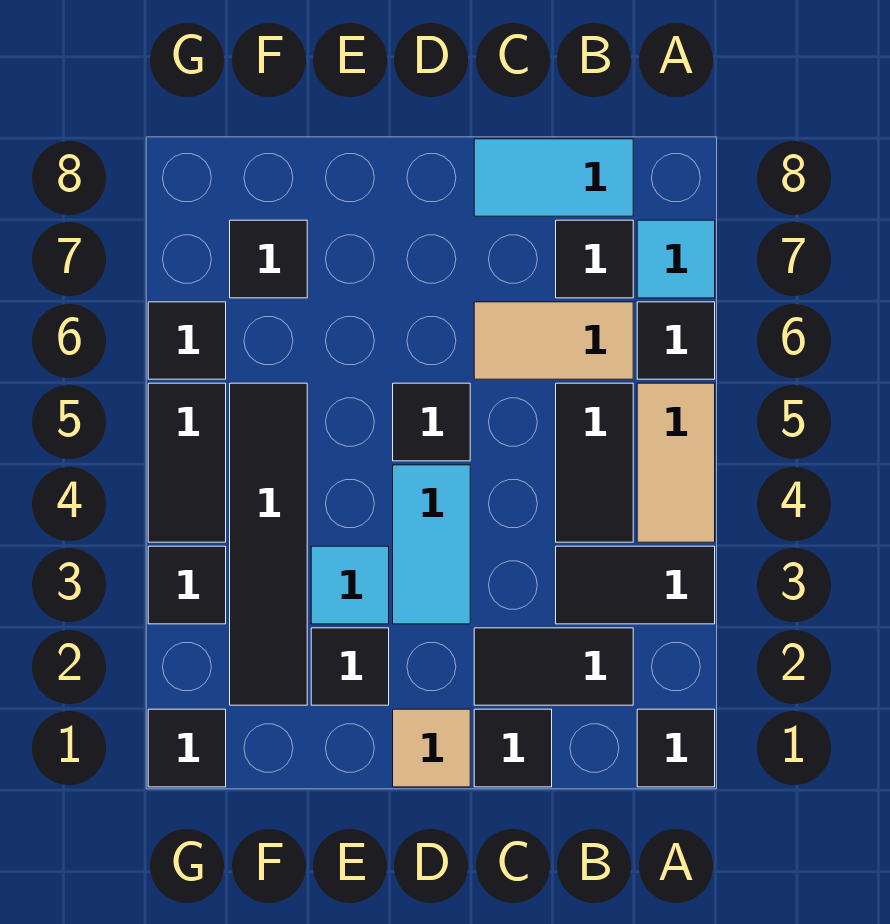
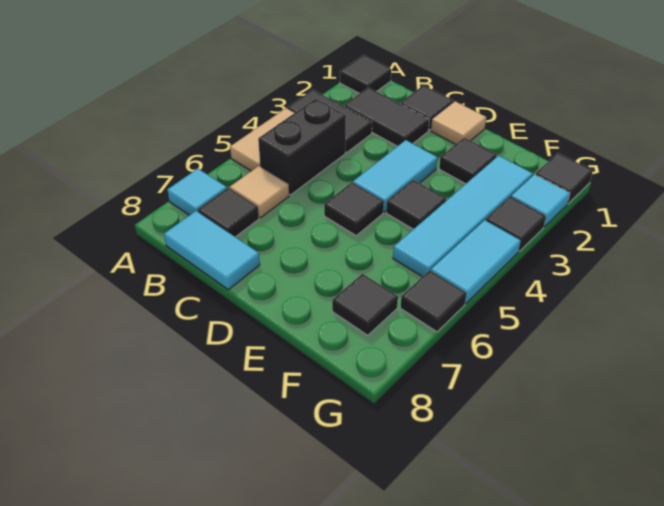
black 1x1 tile [637,302,715,379] -> black 1x1 tile moved to [386,180,446,229]
black 1x2 tile [556,383,633,542] -> black 1x2 brick [258,99,346,195]
tan 1x2 tile [474,302,633,379] -> tan 1x1 tile [230,166,289,218]
cyan 1x1 tile [311,546,389,624] -> cyan 1x1 tile moved to [511,174,570,227]
black 1x4 tile [230,383,307,705] -> cyan 1x4 tile [393,156,533,277]
black 1x2 tile [148,383,226,542] -> cyan 1x2 tile [431,220,521,303]

